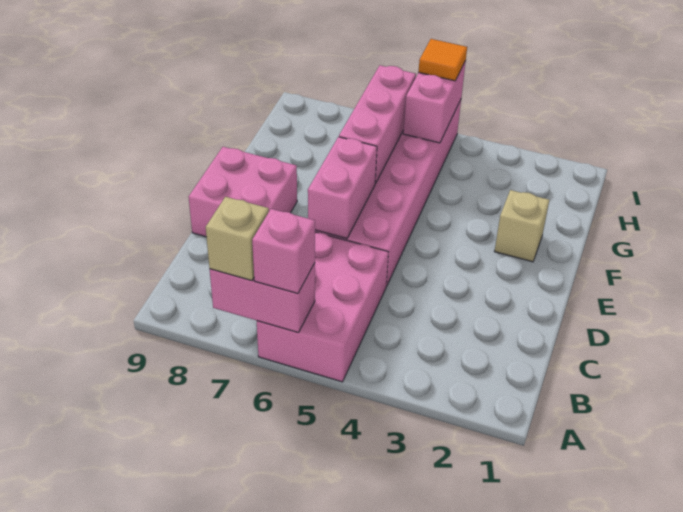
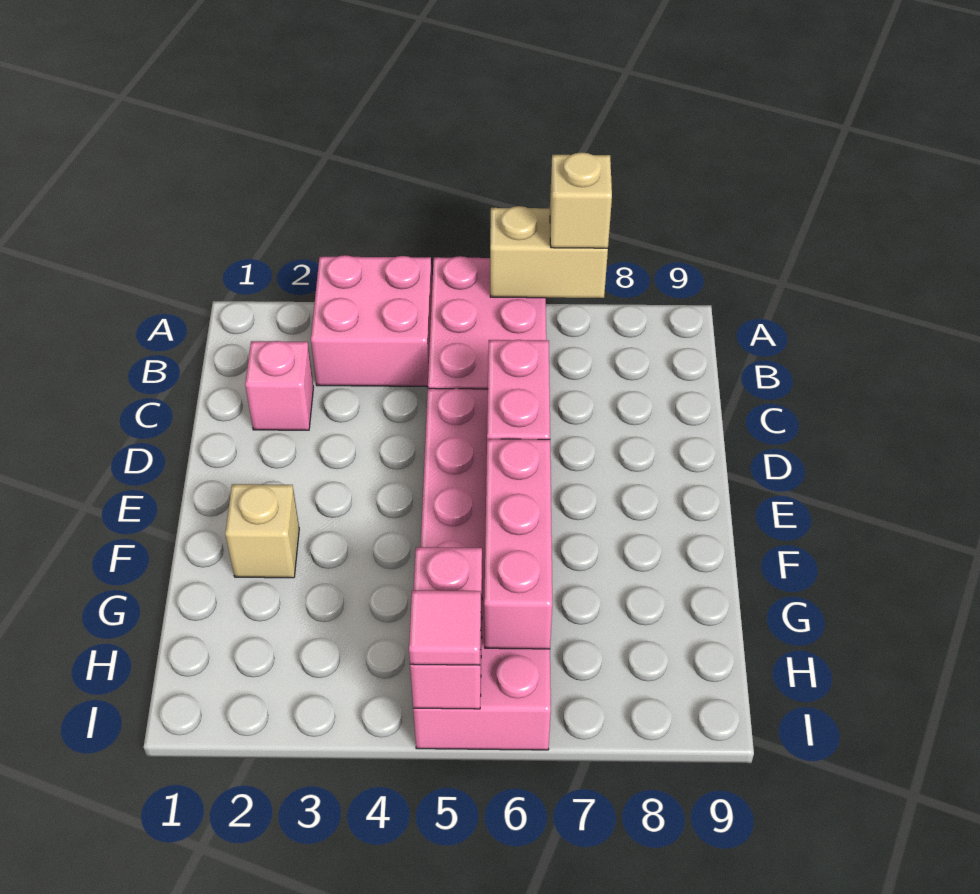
pink 1x2 brick [210,263,315,333] -> tan 1x2 brick [490,206,608,298]
pink 1x1 brick [252,209,315,293] -> pink 1x1 brick moved to [245,341,313,430]
pink 2x2 brick [189,147,297,237] -> pink 2x2 brick moved to [311,255,432,387]
orange 1x1 tile [418,39,467,81] -> pink 1x1 tile [409,590,481,665]

